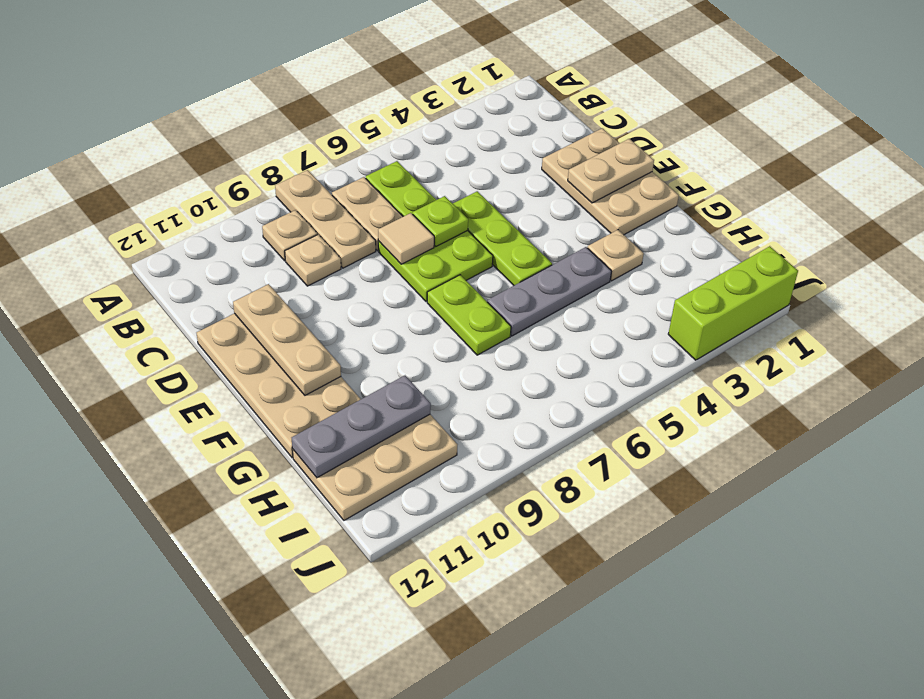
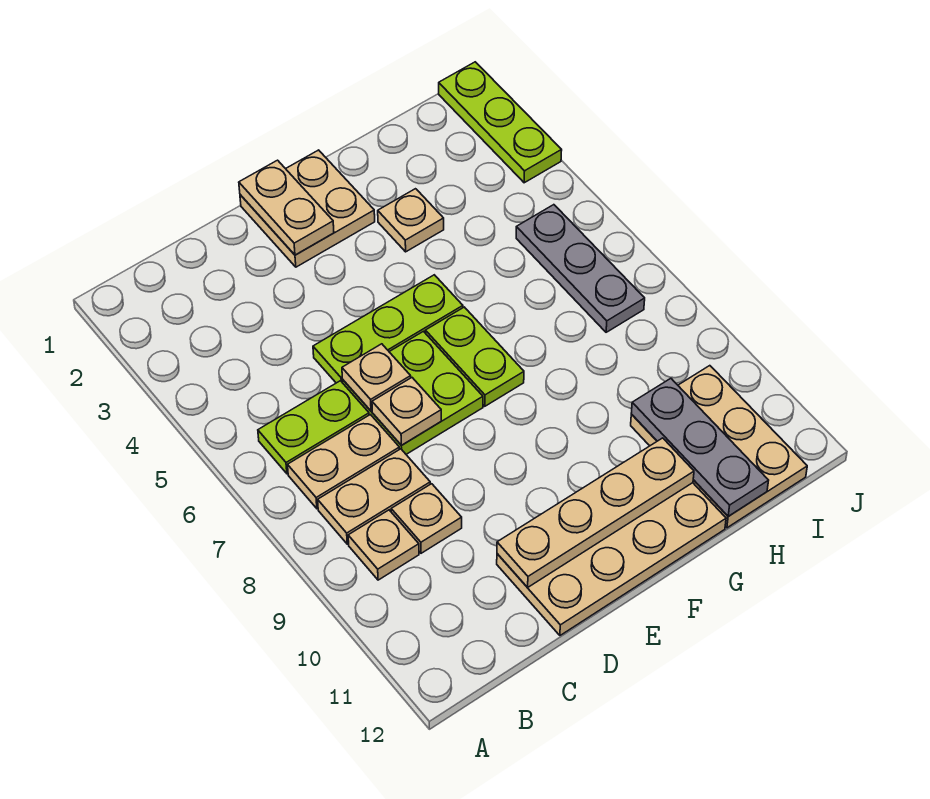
tan 1x3 plate [275,170,376,268] -> tan 1x2 plate [318,449,430,544]
tan 2x3 plate [542,128,679,235] -> tan 2x2 plate [240,150,375,267]
lime 1x1 plate [413,196,468,246] -> tan 1x1 plate [342,344,411,411]
tan 1x1 tile [378,213,434,264] -> tan 1x1 plate [372,378,441,445]
tan 1x3 plate [233,284,341,395] -> tan 1x4 plate [497,438,694,588]
lime 1x2 plate [427,275,511,355] -> lime 1x2 plate turned to [425,307,524,406]
grey 1x3 plate [488,247,612,336] -> grey 1x3 plate moved to [516,205,645,332]
lime 1x3 brick [668,246,798,360] -> lime 1x3 plate [439,62,562,183]

